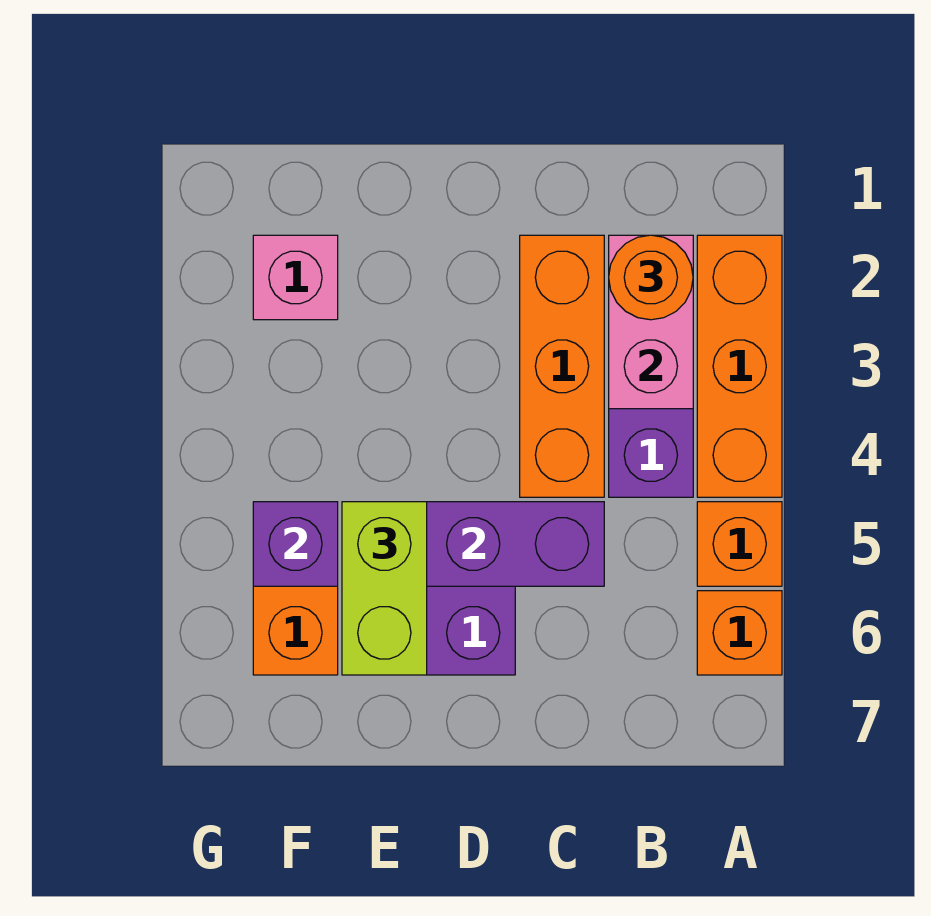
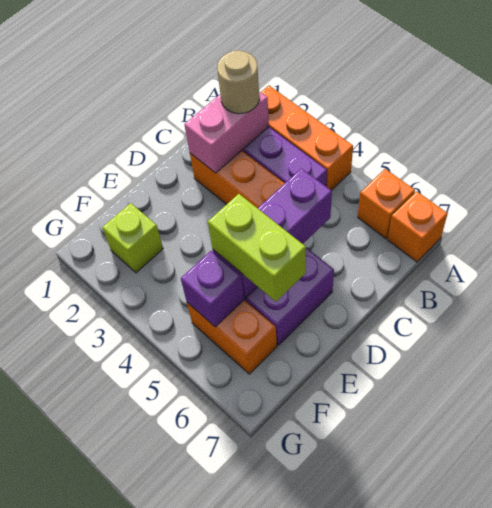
orange 1x1 brick [697,502,782,586] -> orange 1x1 brick moved to [388,191,448,262]
pink 1x2 brick [609,235,693,409] -> pink 1x2 brick turned to [184,92,269,173]
orange 1x1 round brick [609,235,693,320] -> tan 1x1 round brick [217,51,259,114]
pink 1x1 brick [253,235,338,320] -> lime 1x1 brick [102,203,163,273]

